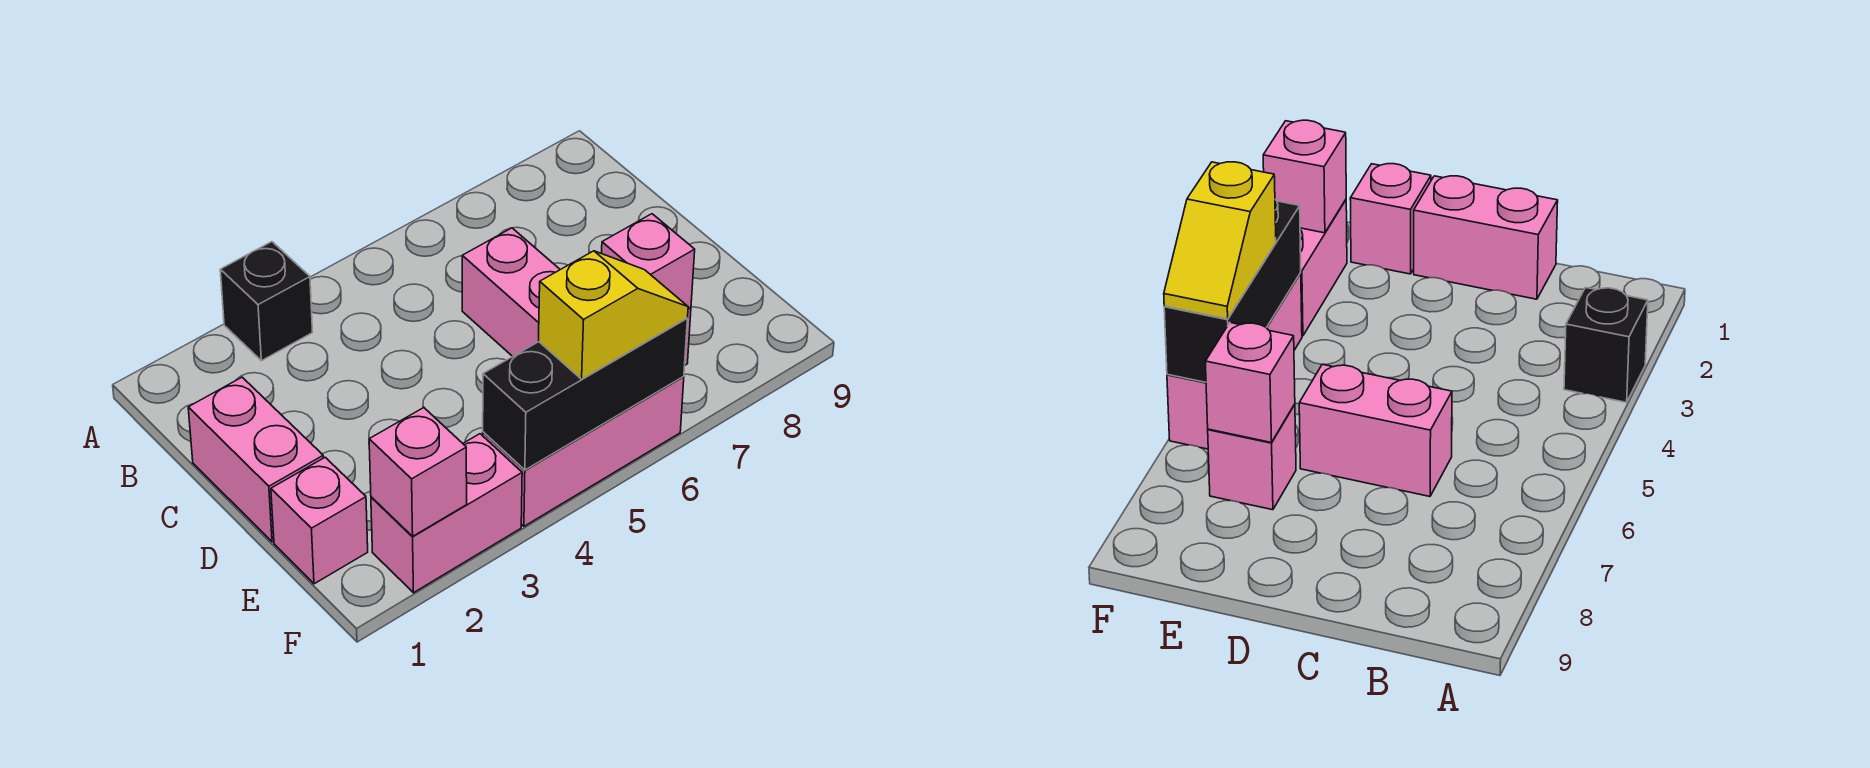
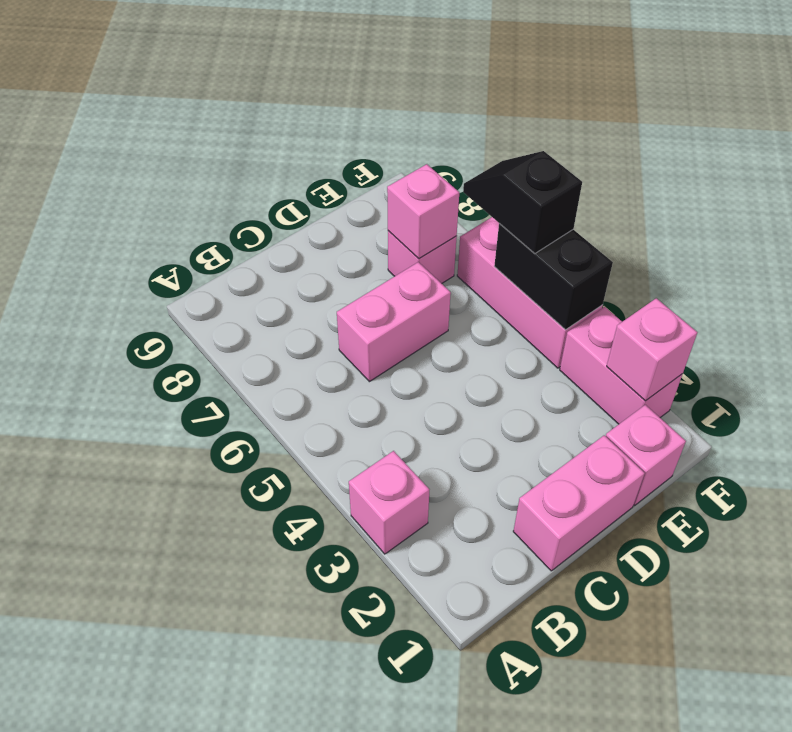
black 1x1 brick [220,242,313,361] -> pink 1x1 brick [349,451,429,554]
black 1x3 brick [483,318,687,470] -> black 1x2 brick [494,223,613,330]
yellow 1x2 slope [539,251,688,379] -> black 1x2 slope [463,151,582,254]

